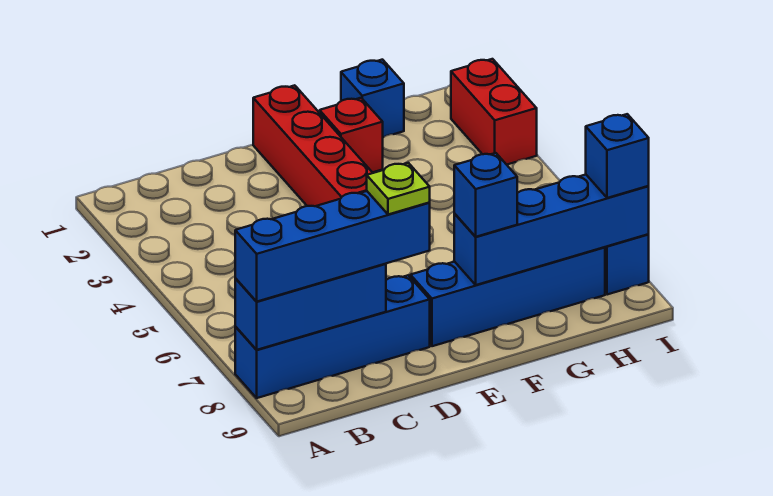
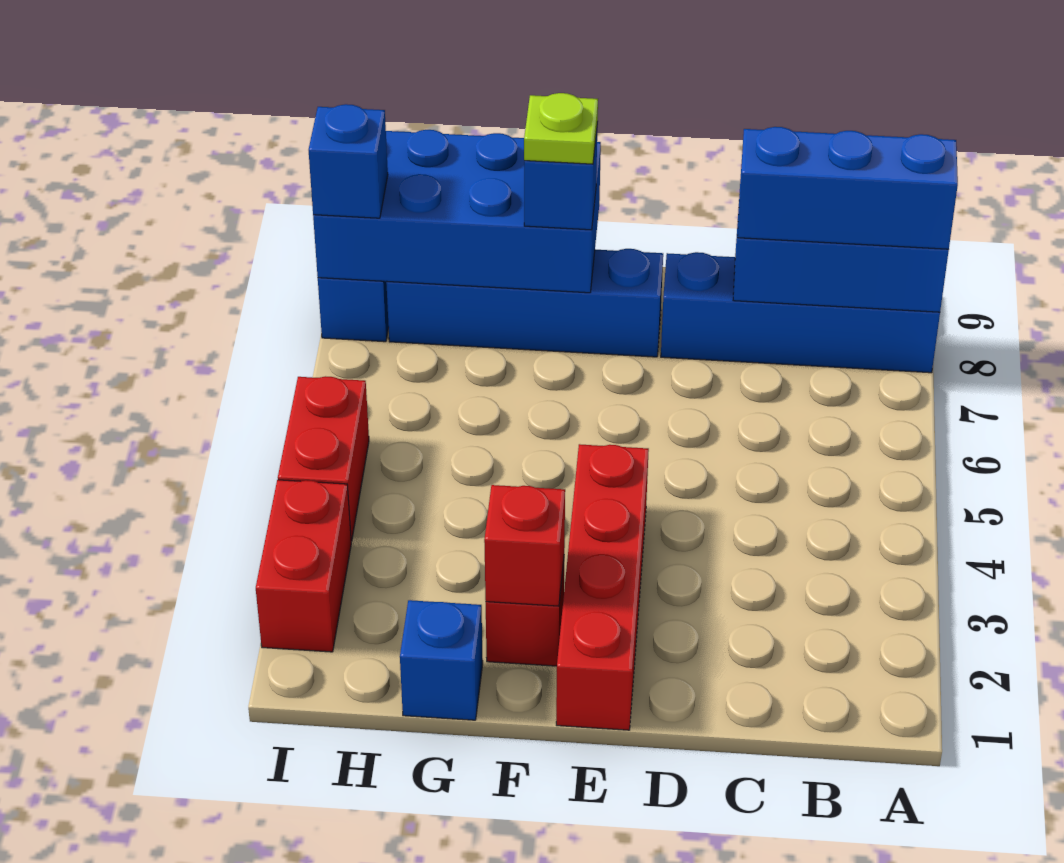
blue 1x4 brick [235,191,430,302] -> blue 1x3 brick [737,127,958,249]
lime 1x1 plate [367,163,430,215] -> lime 1x1 plate moved to [524,93,598,164]
none -> red 1x1 brick [484,485,565,606]
blue 1x4 brick [454,175,649,285] -> blue 2x4 brick [313,130,601,293]
none -> red 1x2 brick [278,376,369,541]

